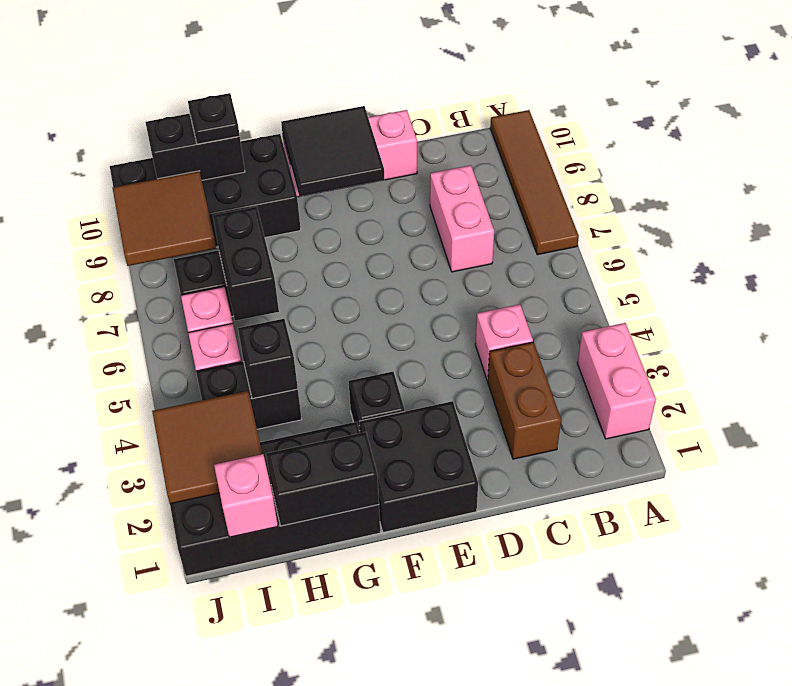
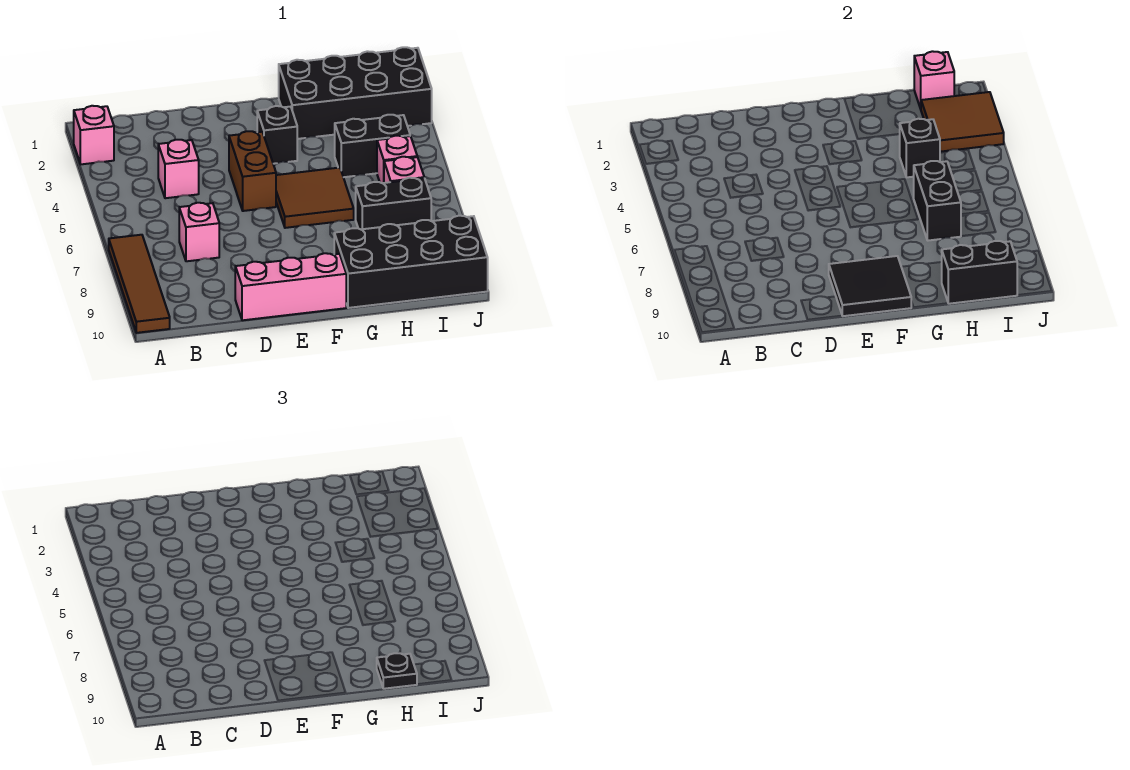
pink 1x2 brick [577,323,656,439] -> pink 1x1 brick [74,106,114,164]
brown 1x2 brick [488,342,561,459] -> brown 1x2 brick moved to [229,131,276,211]
pink 1x2 brick [430,165,494,272] -> pink 1x1 brick [179,203,219,261]
black 2x2 brick [359,401,478,532] -> none
black 1x2 brick [266,432,379,526] -> none
brown 2x2 tile [113,171,216,266] -> brown 2x2 tile moved to [276,168,354,228]

